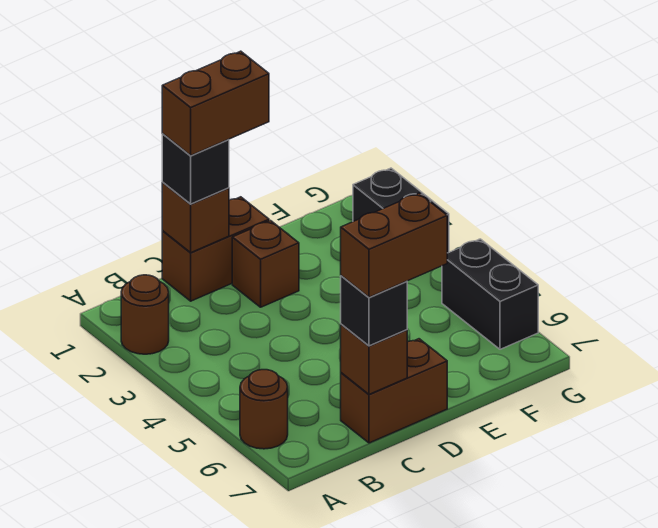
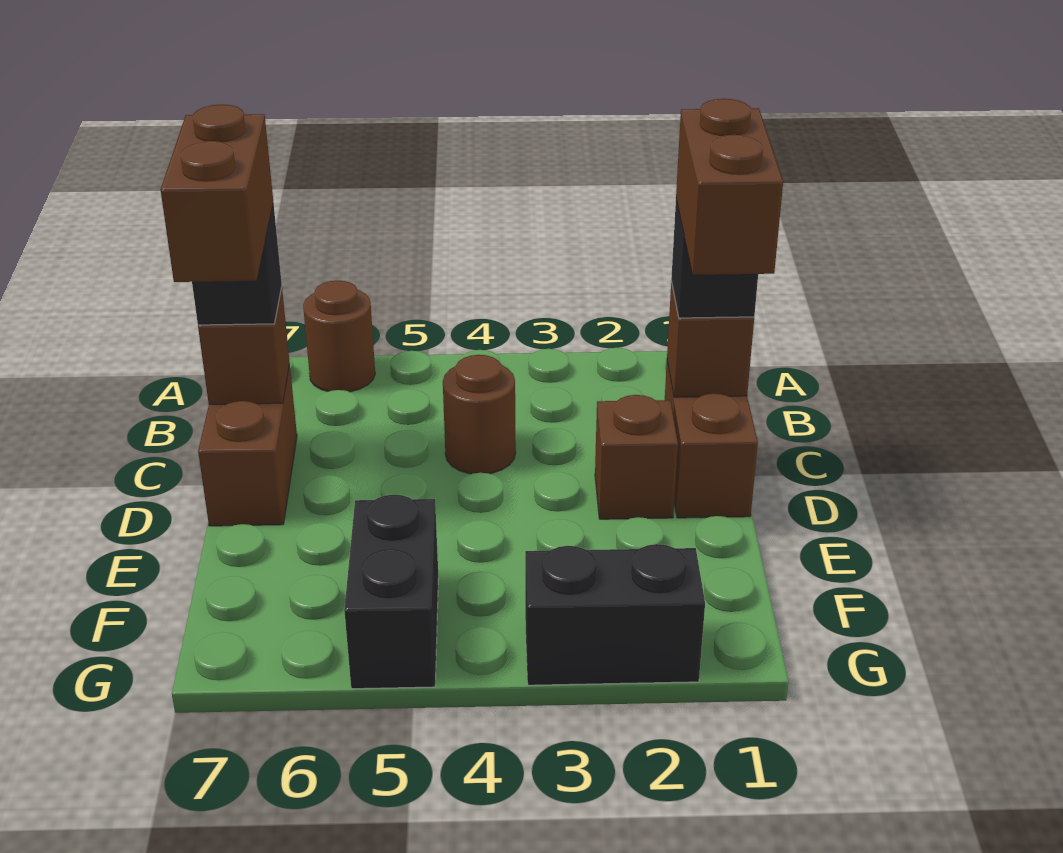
brown 1x1 round brick [121,275,169,354] -> brown 1x1 round brick moved to [443,355,516,474]
black 1x2 brick [442,239,538,349] -> black 1x2 brick turned to [344,494,438,689]

